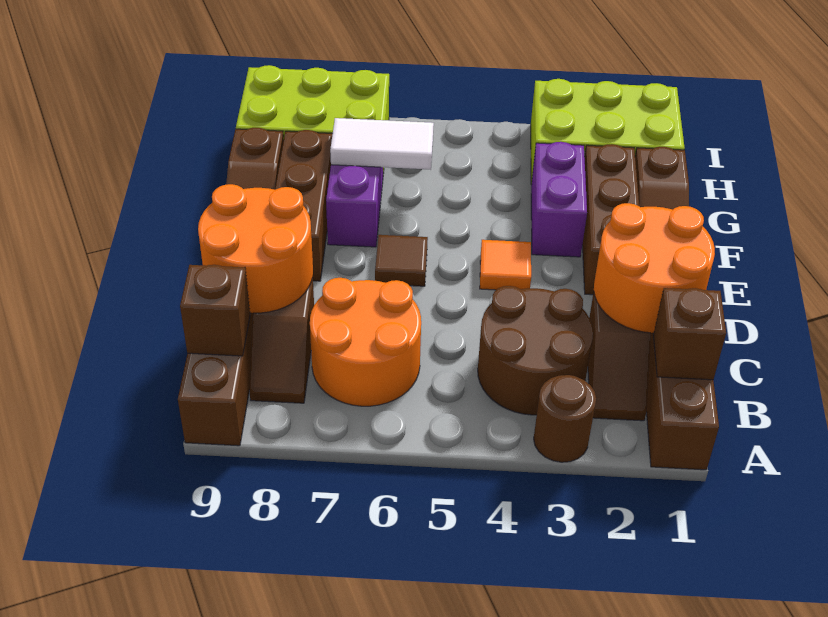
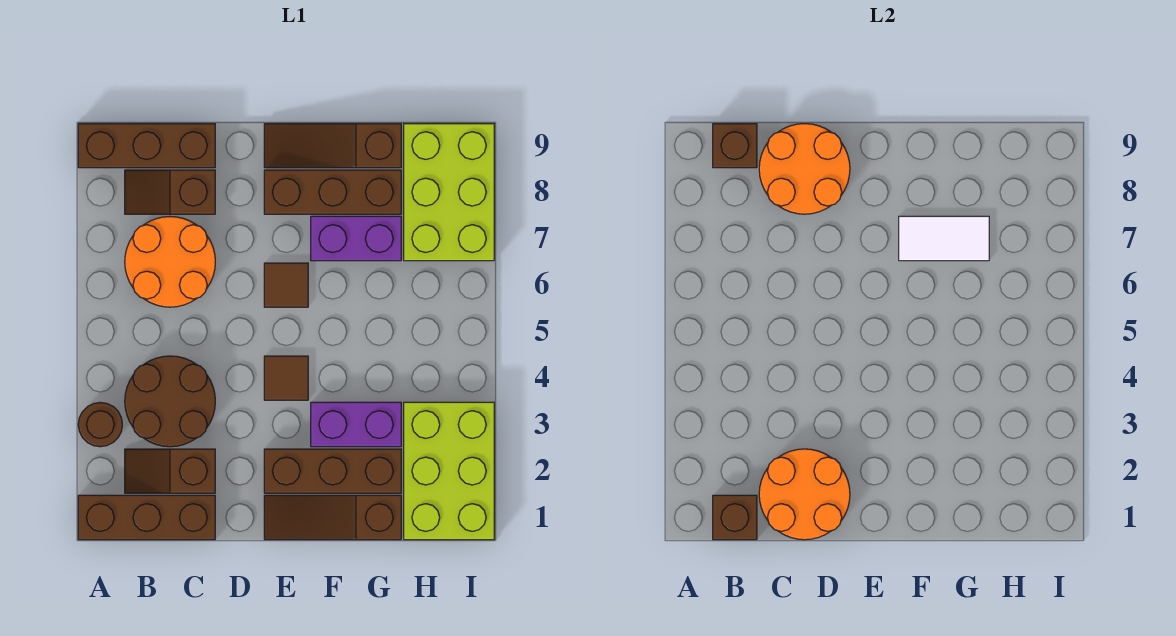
orange 1x1 tile [480,240,531,290] -> brown 1x1 tile [264,356,308,400]
white 1x2 tile [330,118,434,170] -> white 1x2 tile turned to [899,216,989,261]

